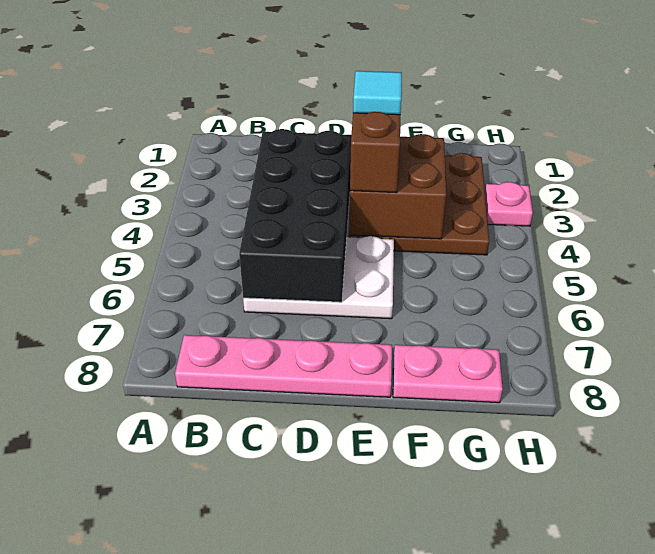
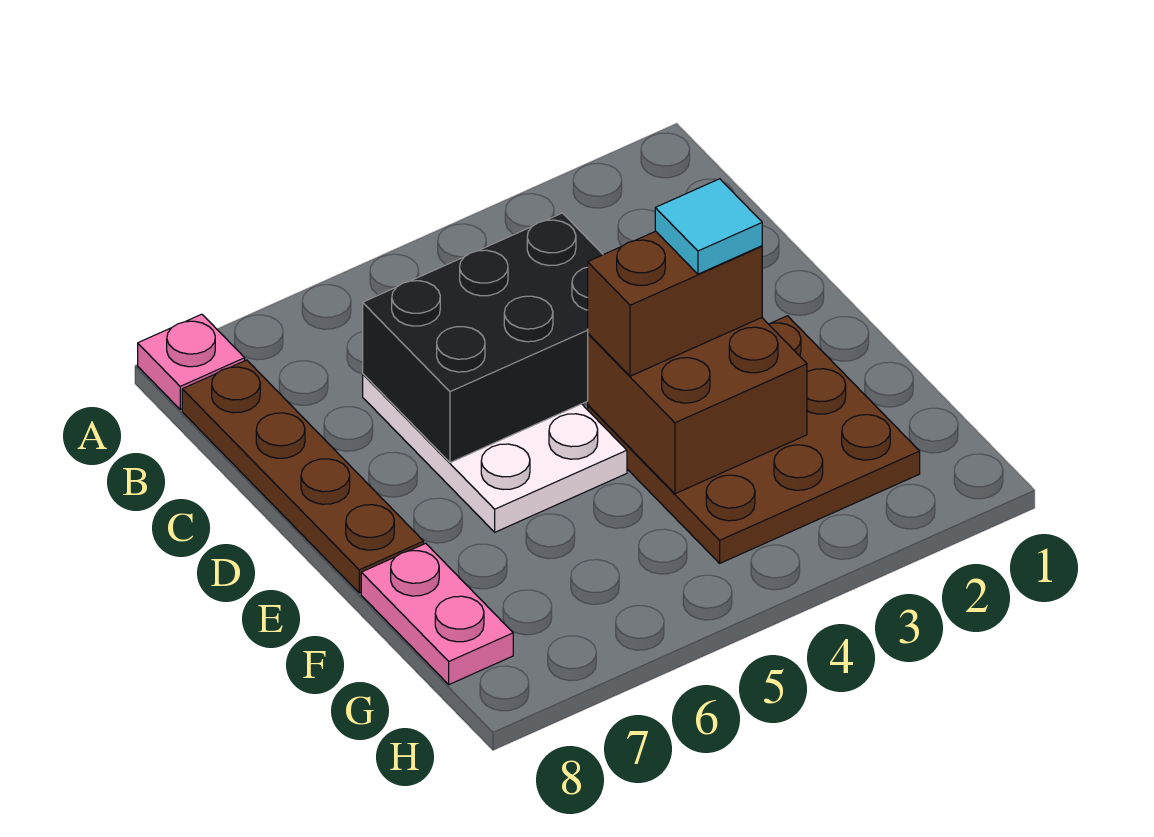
pink 1x4 plate [175,335,392,397] -> brown 1x4 plate [182,360,424,593]
black 2x4 brick [239,129,351,302] -> black 2x3 brick [363,213,603,463]
pink 1x1 plate [485,182,533,226] -> pink 1x1 plate moved to [138,314,245,409]

